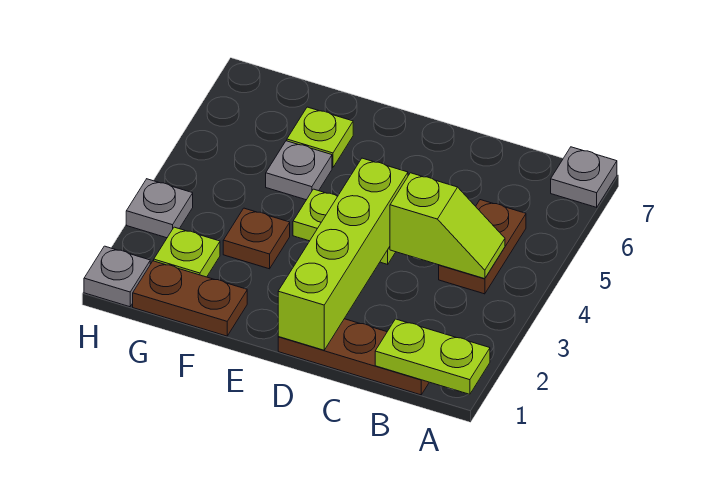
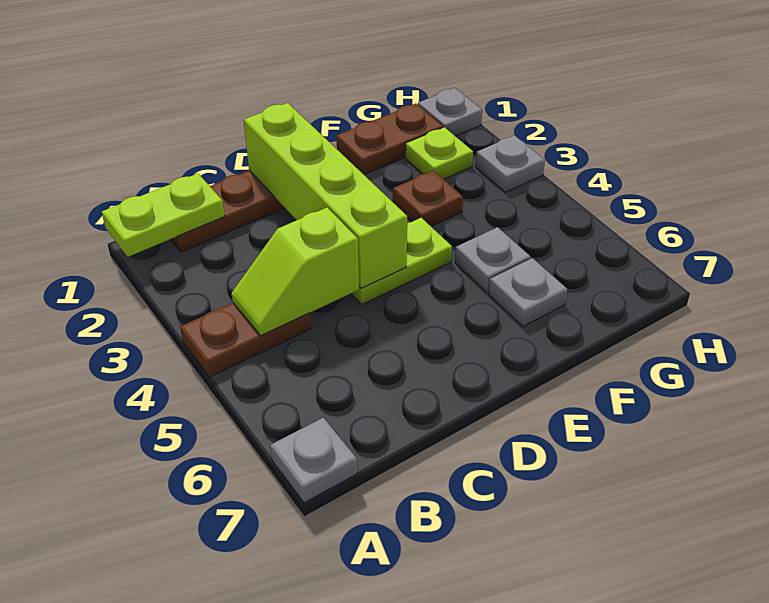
brown 1x2 plate [439,200,526,294] -> brown 1x2 plate turned to [180,303,311,377]
lime 1x1 plate [287,107,353,168] -> grey 1x1 plate [489,258,567,326]

